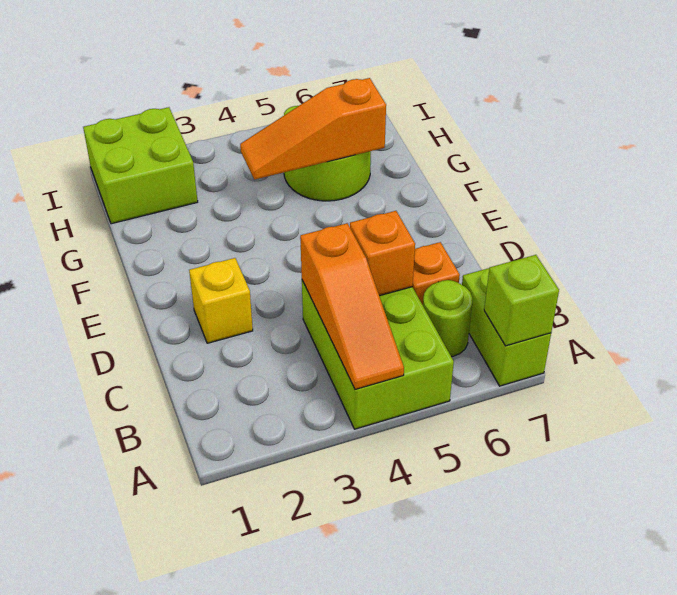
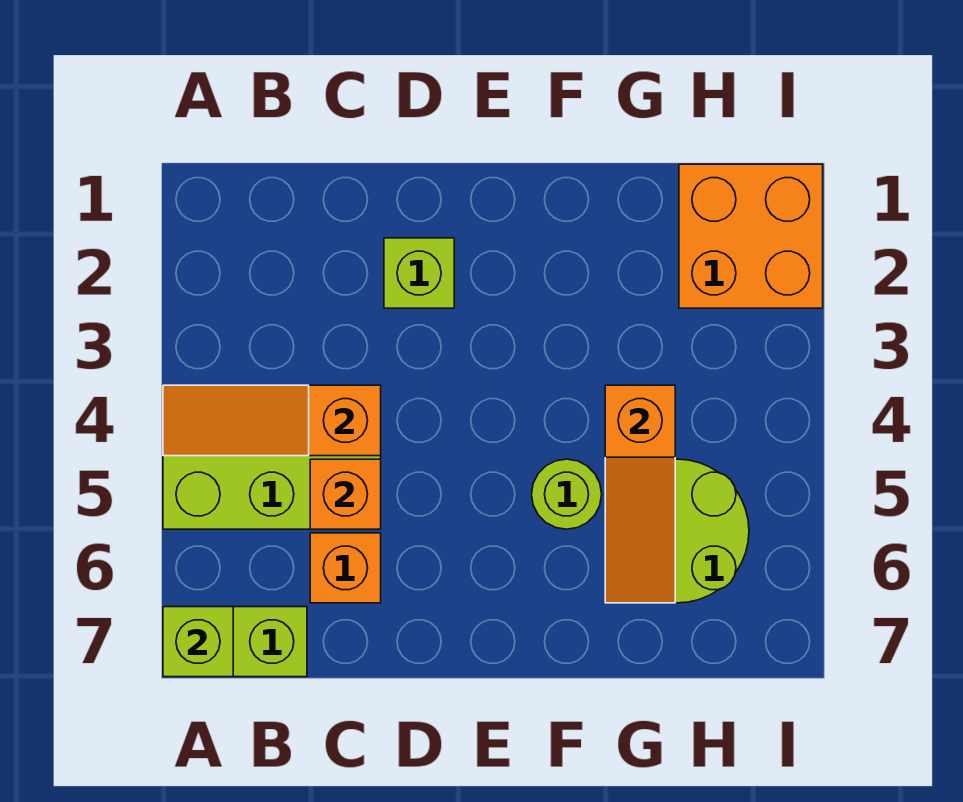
lime 1x1 round brick [423,280,473,357] -> lime 1x1 round brick moved to [532,459,602,529]
yellow 1x1 brick [189,258,253,343] -> lime 1x1 brick [384,238,454,308]
orange 1x3 slope [240,78,386,180] -> orange 1x3 slope turned to [605,385,675,603]
lime 2x2 brick [83,107,198,224] -> orange 2x2 brick [679,164,823,308]

